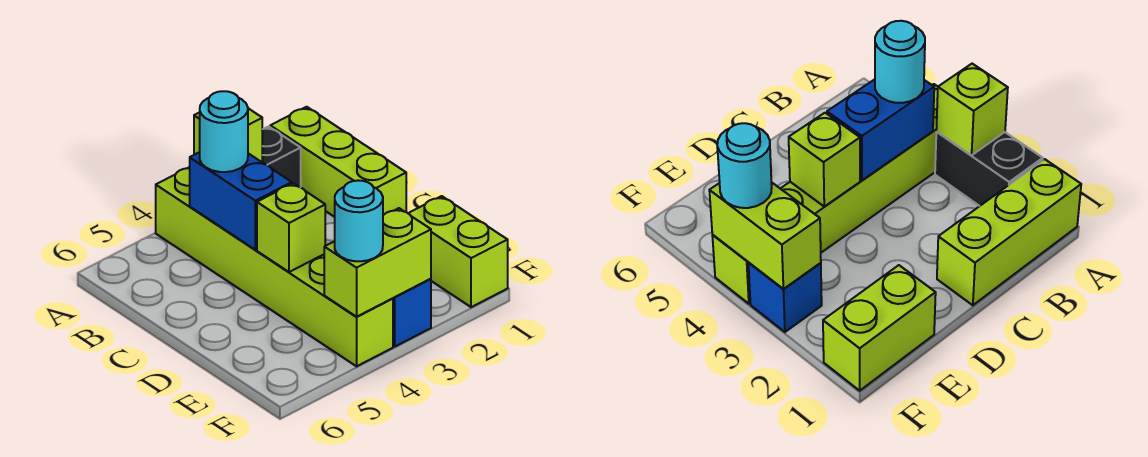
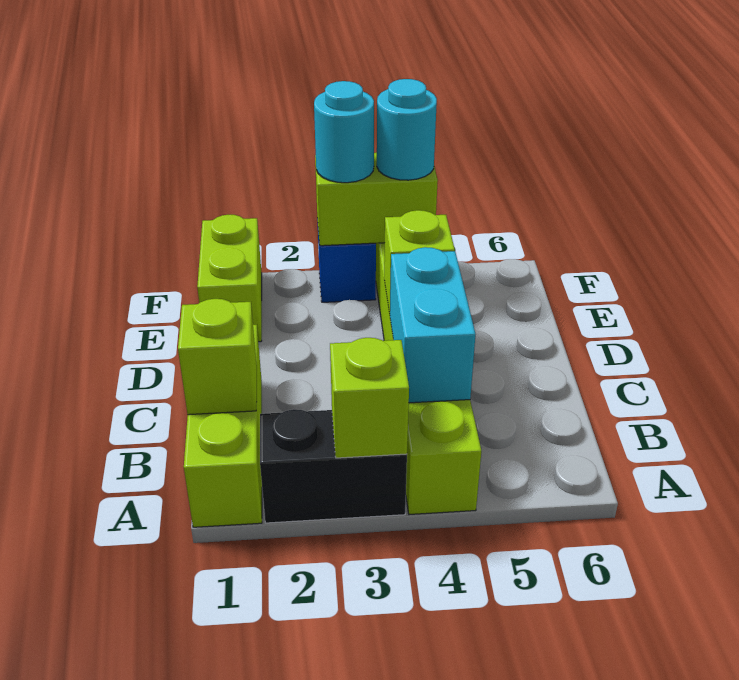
none -> lime 1x1 brick [178,299,257,415]
blue 1x2 brick [190,152,292,250] -> cyan 1x2 brick [390,247,476,403]
cyan 1x1 round brick [200,91,248,172] -> cyan 1x1 round brick moved to [314,81,374,183]

